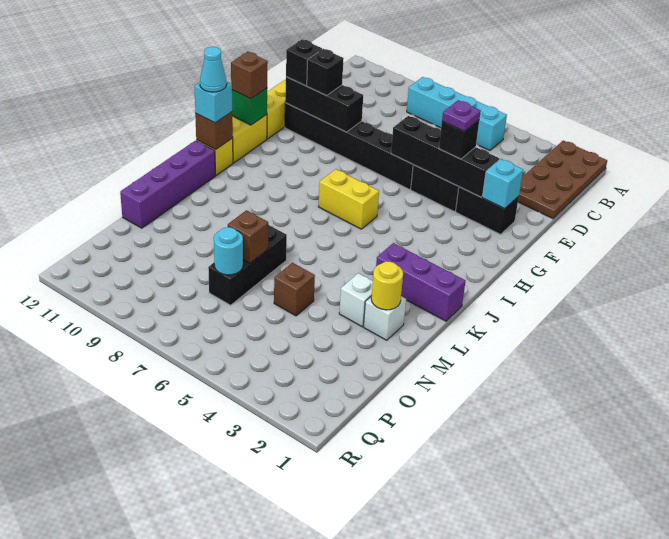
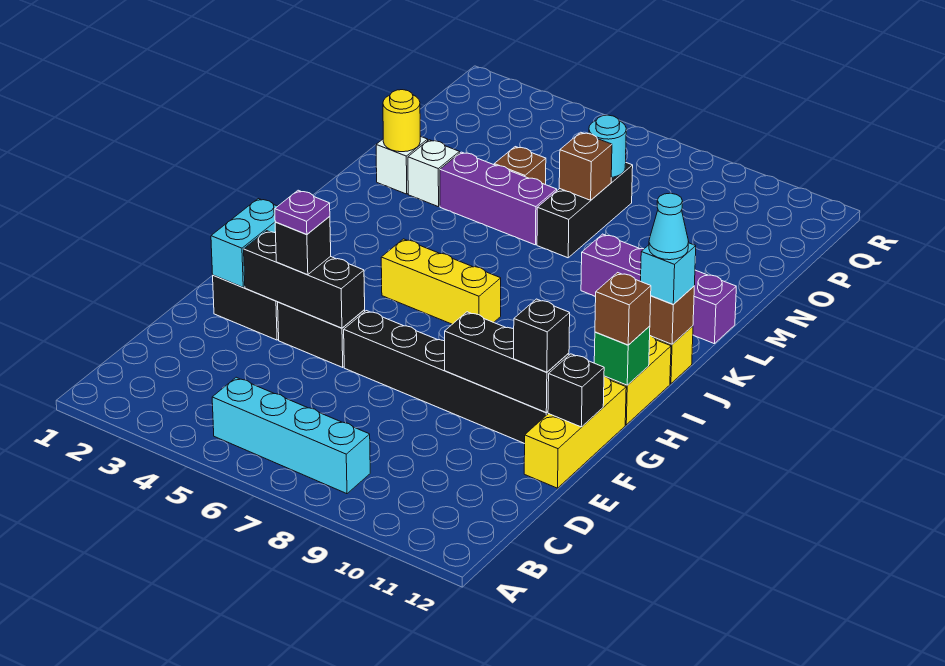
brown 2x4 plate [518,141,607,219] -> none
cyan 1x1 brick [482,159,523,209] -> cyan 1x2 brick [211,199,278,287]
black 1x4 brick [391,116,499,197] -> black 1x3 brick [244,231,365,328]
black 1x1 brick [307,49,344,96] -> black 1x1 brick moved to [548,354,604,427]
yellow 1x2 brick [318,169,379,229] -> yellow 1x3 brick [381,239,501,324]
purple 1x3 brick [376,243,465,321] -> purple 1x3 brick moved to [440,152,557,245]
purple 1x4 brick [120,141,215,228] -> purple 1x4 brick turned to [581,234,736,344]

